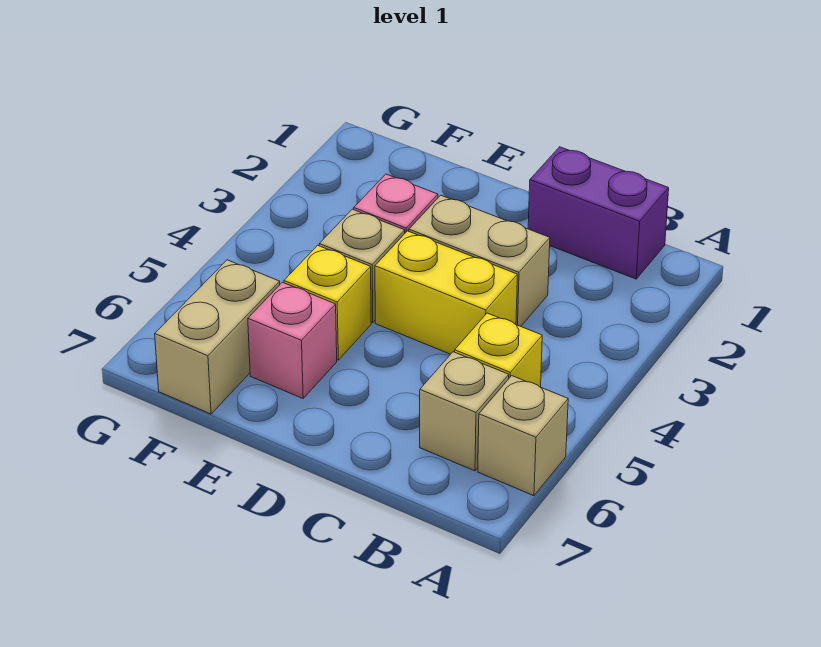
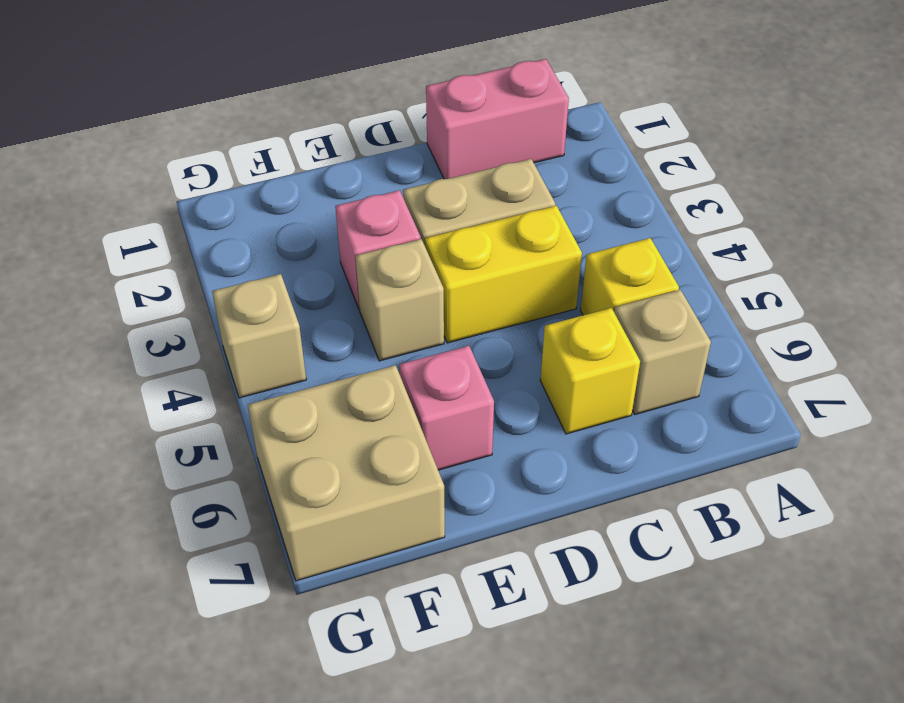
tan 1x1 brick [478,376,568,496] -> tan 1x1 brick moved to [212,274,306,398]
purple 1x2 brick [528,147,669,279] -> pink 1x2 brick [426,59,569,179]
yellow 1x1 brick [284,245,371,360] -> yellow 1x1 brick moved to [540,308,640,434]
tan 1x2 brick [155,260,280,414] -> tan 2x2 brick [248,365,445,581]

